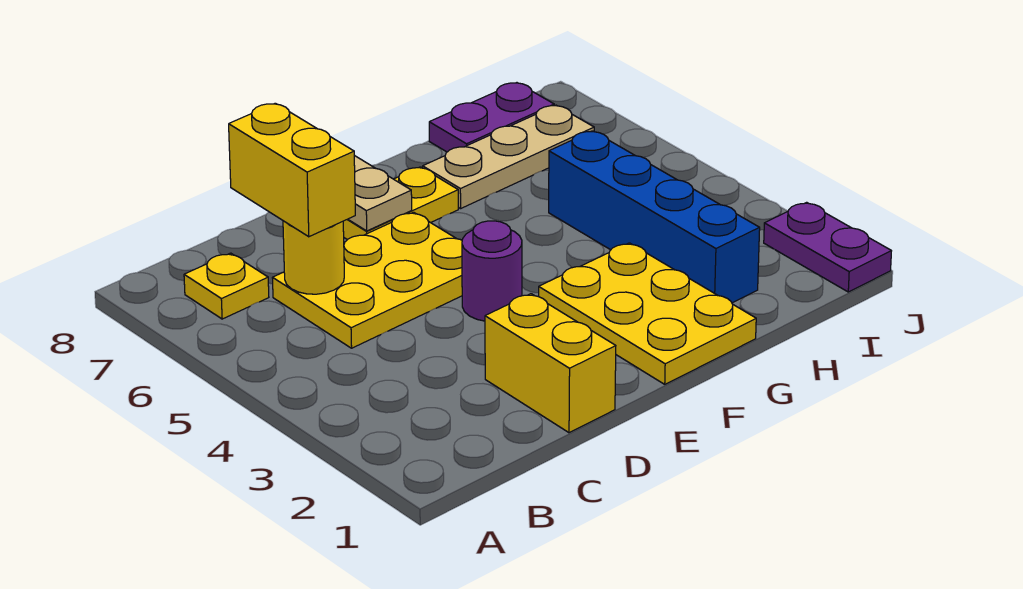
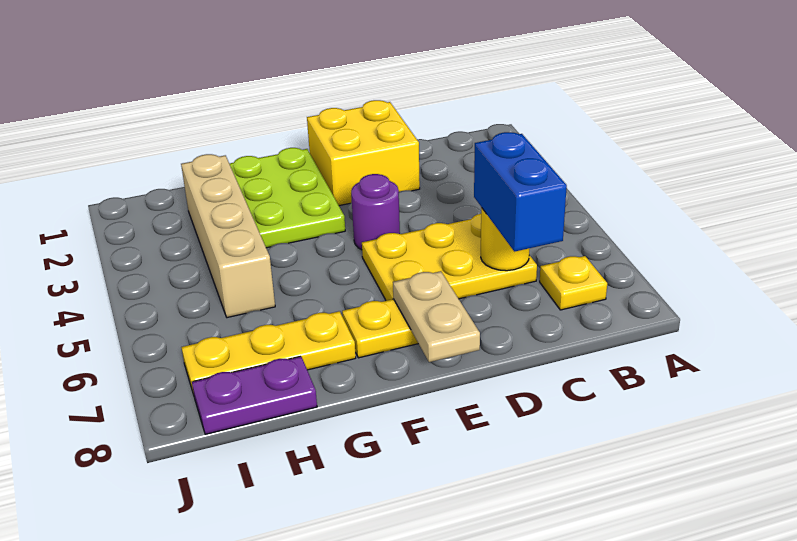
yellow 1x2 brick [229,103,355,237] -> blue 1x2 brick [474,132,567,252]
yellow 1x2 brick [485,294,616,433] -> yellow 2x2 brick [307,100,420,206]
yellow 2x3 plate [539,243,756,384] -> lime 2x3 plate [229,148,345,248]
tan 1x3 plate [423,105,594,209] -> yellow 1x3 plate [181,311,356,395]
blue 1x4 brick [549,131,760,303] -> tan 1x4 brick [181,154,275,318]
purple 1x2 plate [764,202,891,292] -> none

